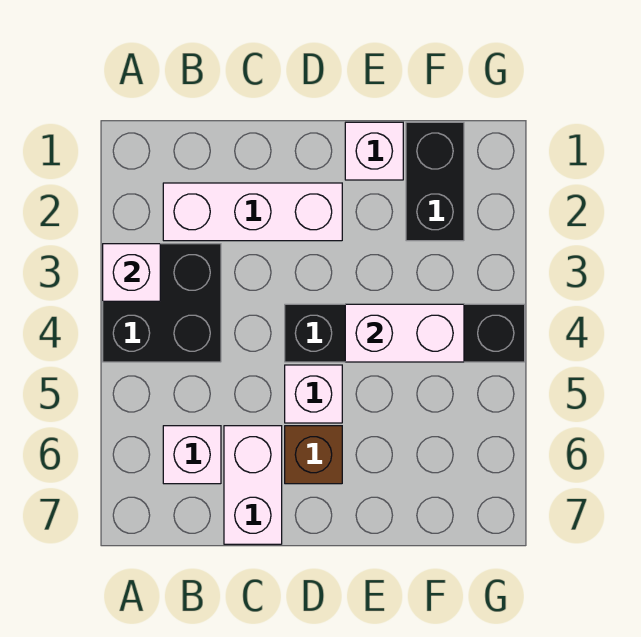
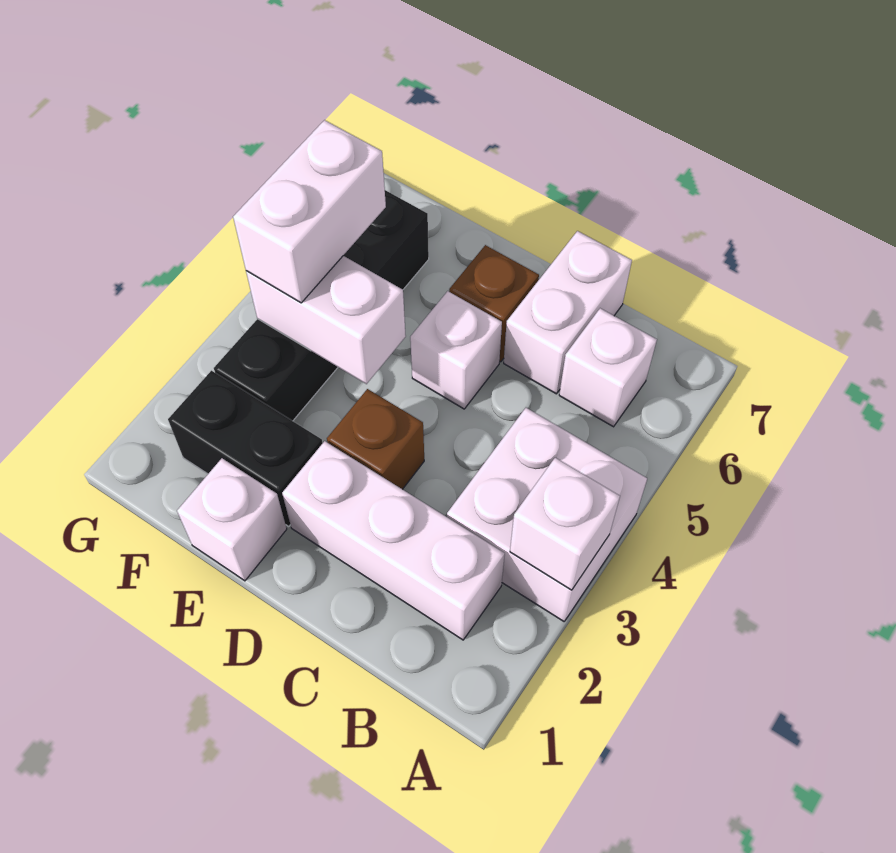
black 2x2 brick [103,244,221,362] -> white 2x2 brick [447,408,647,621]
none -> brown 1x1 brick [327,389,424,489]
black 1x4 brick [285,304,525,362] -> black 1x4 brick turned to [214,190,429,421]
black 1x2 brick [406,122,464,241] -> black 1x2 brick turned to [168,371,323,526]
none -> white 1x2 brick [233,120,386,303]

